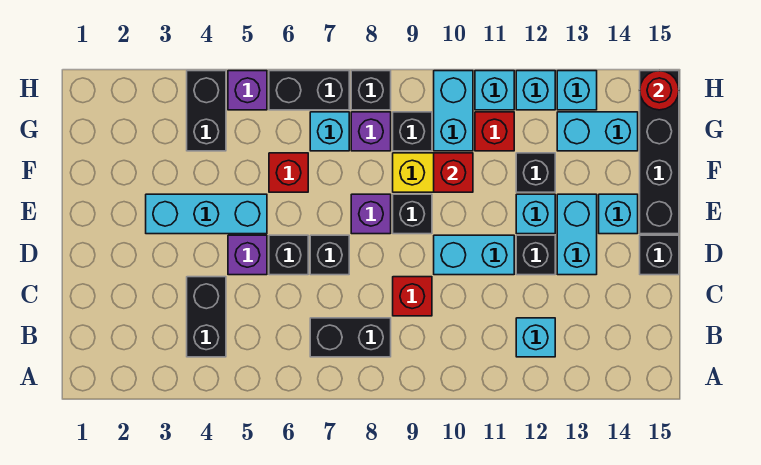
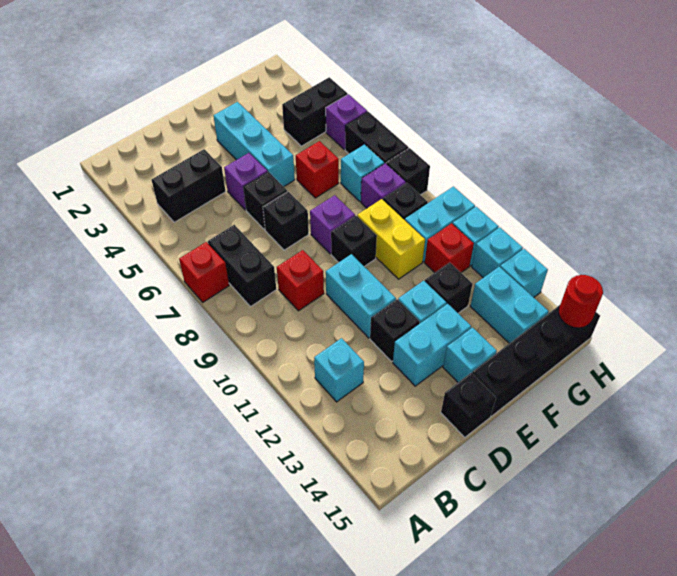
red 1x1 brick [434,153,473,192] -> red 1x1 brick moved to [179,242,229,302]

